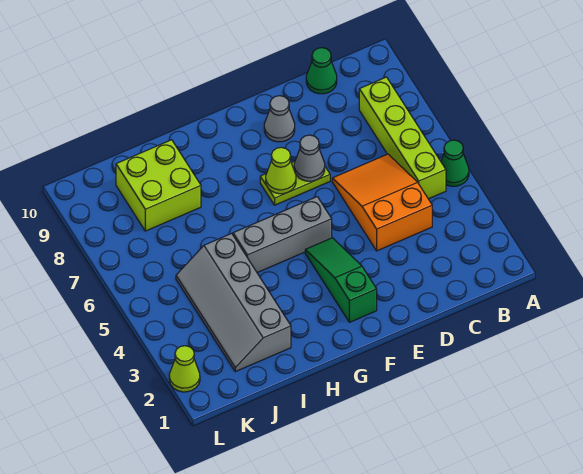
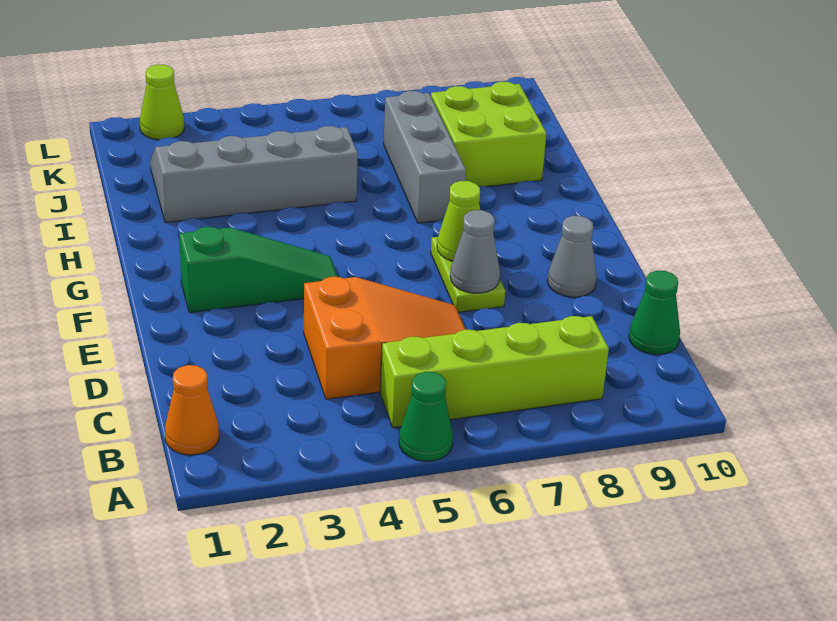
none -> orange 1x1 cone [165,365,219,455]
grey 1x3 brick [233,197,332,273] -> grey 1x3 brick moved to [384,91,466,223]

